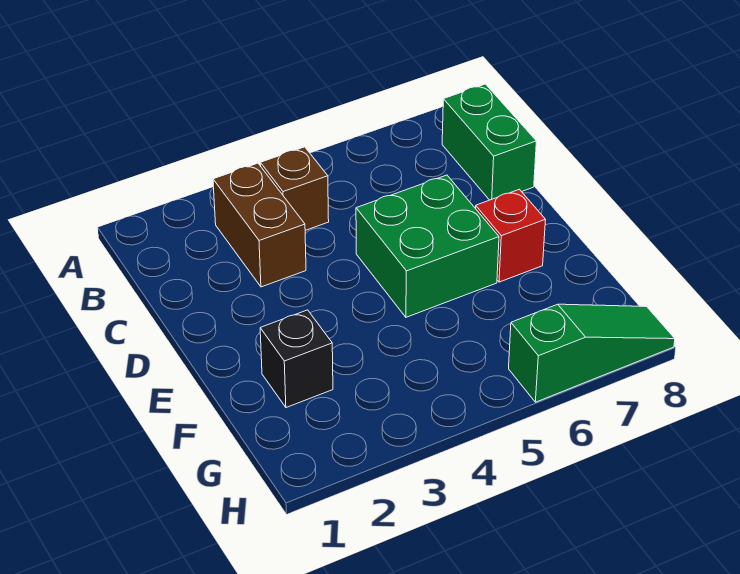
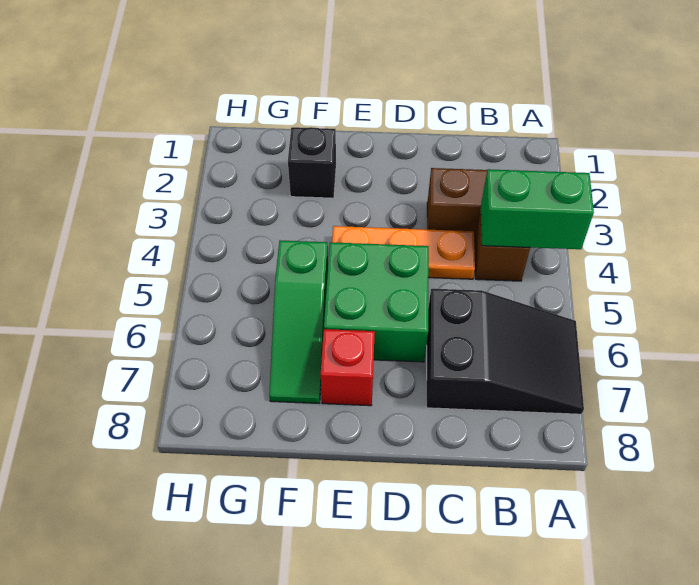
none -> black 2x3 slope [427,289,584,414]
green 1x2 brick [442,84,536,200] -> green 1x2 brick moved to [481,169,594,249]
none -> orange 1x3 plate [332,226,475,279]
green 1x3 slope [509,304,675,402] -> green 1x3 slope moved to [269,241,328,403]

